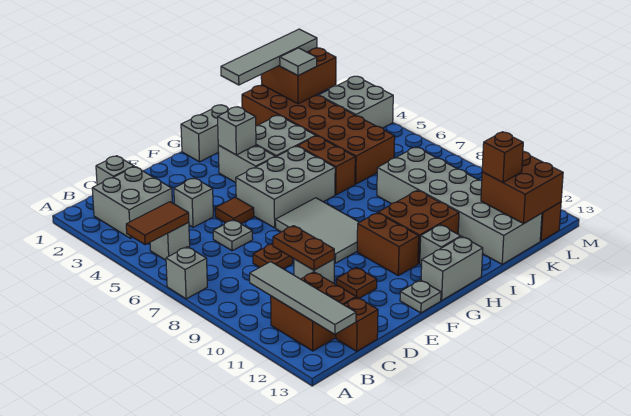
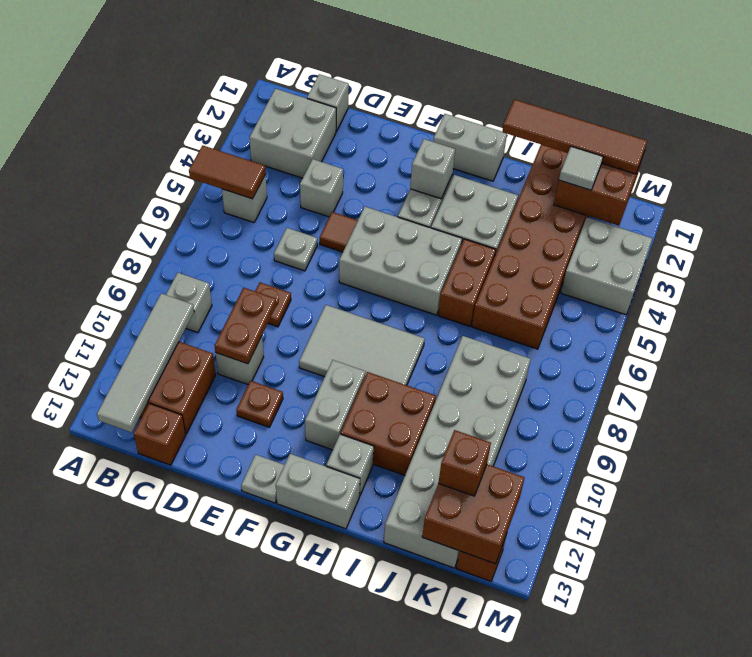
grey 1x1 brick [166,247,207,299] -> grey 1x1 brick moved to [166,273,212,333]
grey 2x3 tile [275,198,359,263] -> grey 2x3 tile turned to [299,305,425,385]
brown 1x2 brick [357,213,419,276] -> grey 1x2 brick [305,360,366,450]
grey 1x4 tile [221,29,317,85] -> brown 1x4 tile [502,99,647,174]

